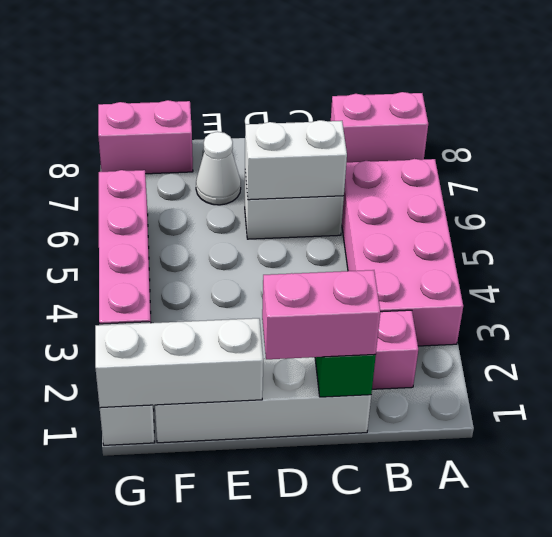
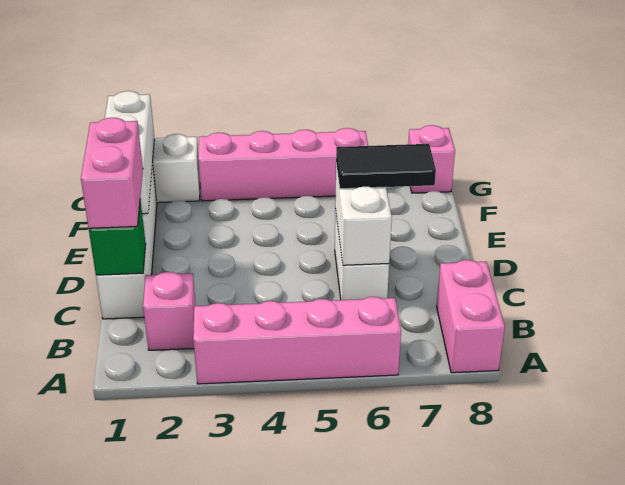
pink 2x4 brick [342,159,463,346] -> pink 1x4 brick [193,297,401,384]
none -> black 1x2 tile [336,144,436,189]
white 1x1 cone [196,132,241,205] -> none
pink 1x2 brick [98,100,193,174] -> pink 1x1 brick [408,125,455,193]

